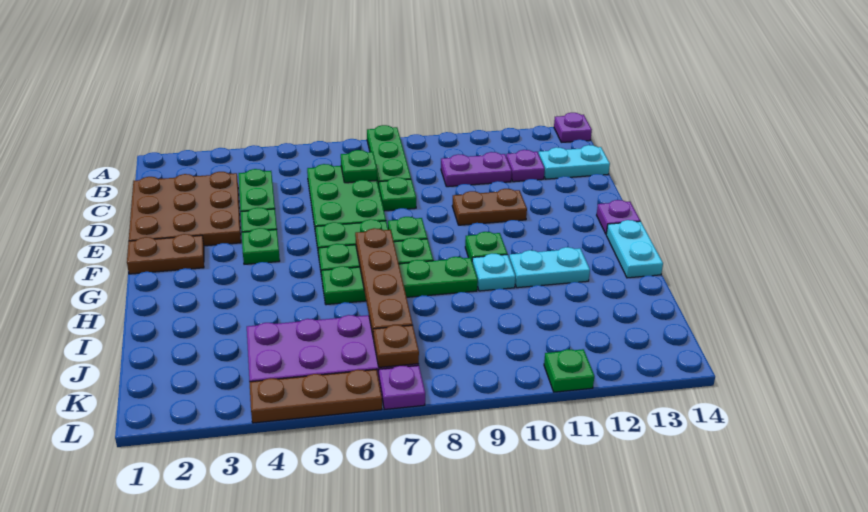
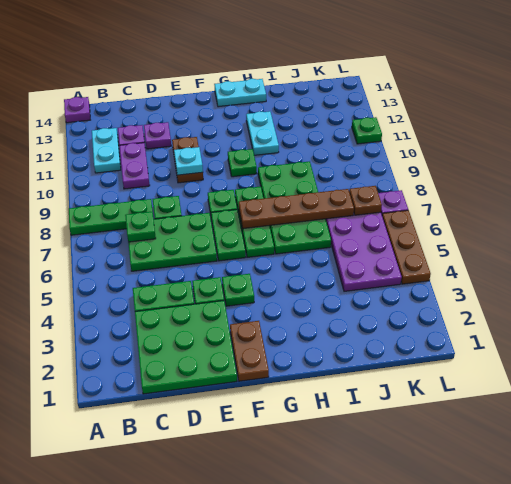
brown 3x3 plate [129,172,241,246] -> green 3x3 plate [135,301,237,394]
cyan 1x2 plate [539,145,610,179] -> cyan 1x2 plate moved to [92,128,121,173]
purple 1x1 plate [597,200,640,234] -> purple 1x1 plate moved to [144,122,171,149]
green 1x4 plate [322,257,478,305] -> green 2x4 plate [258,161,331,254]
cyan 1x1 plate [472,254,515,291] -> cyan 1x1 plate moved to [174,147,203,175]

